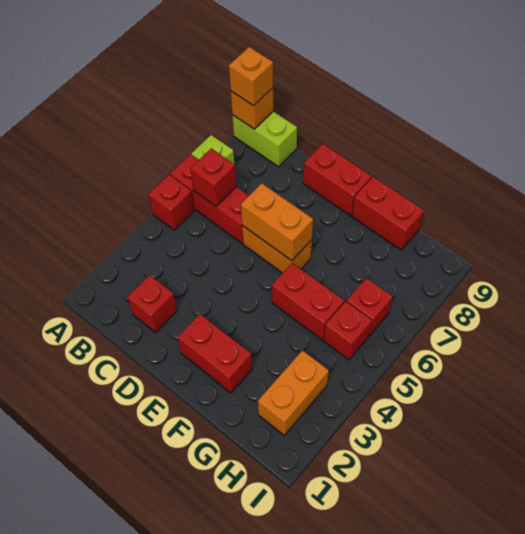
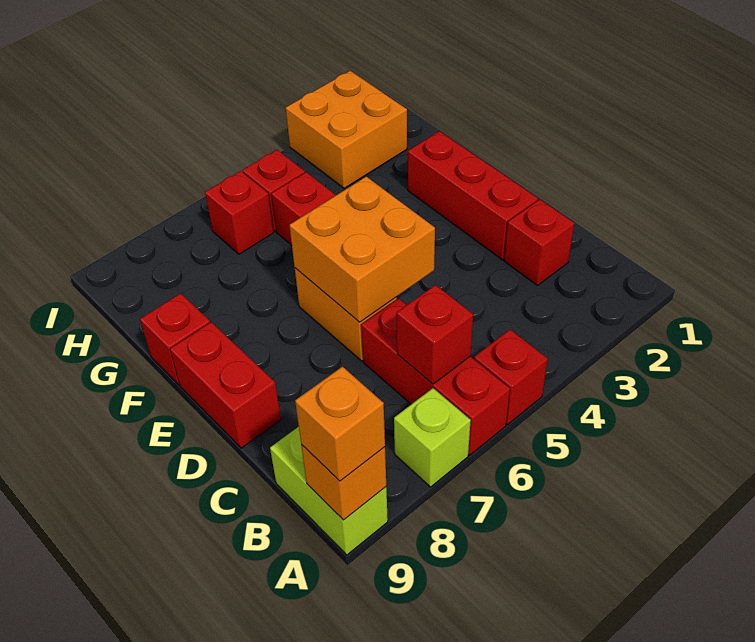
orange 1x2 brick [241,183,313,261] -> orange 2x2 brick [289,177,435,322]
red 1x2 brick [178,314,252,393] -> red 1x3 brick [408,131,538,260]
red 1x2 brick [352,177,424,250] -> red 1x1 brick [140,293,210,385]
orange 1x2 brick [258,350,329,435] -> orange 2x2 brick [286,71,407,188]

